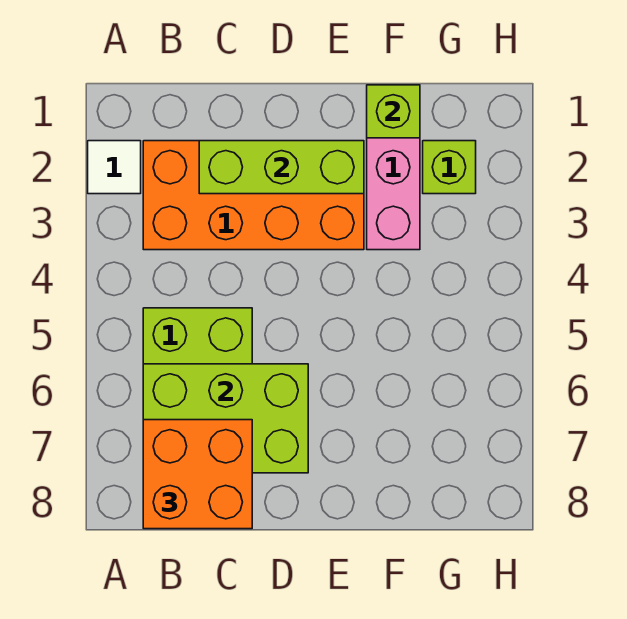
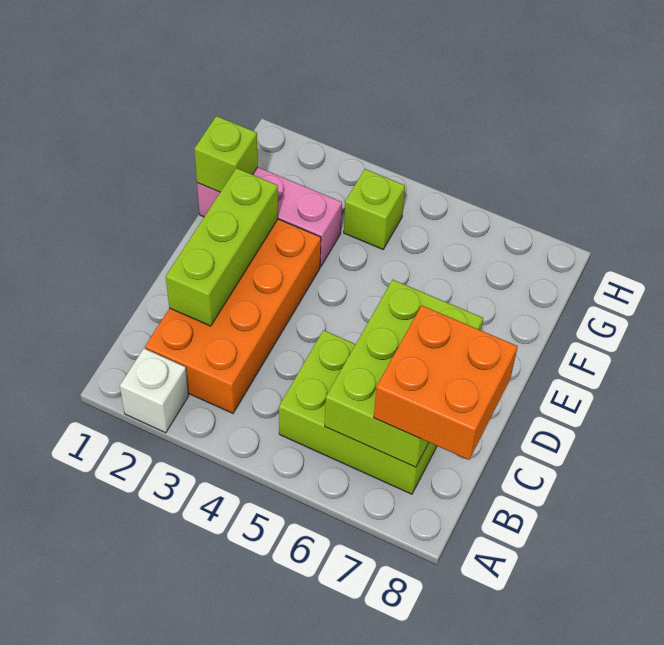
white 1x1 tile [88,141,141,194] -> white 1x1 brick [120,349,189,433]
lime 1x1 brick [423,141,476,194] -> lime 1x1 brick moved to [344,169,405,249]

